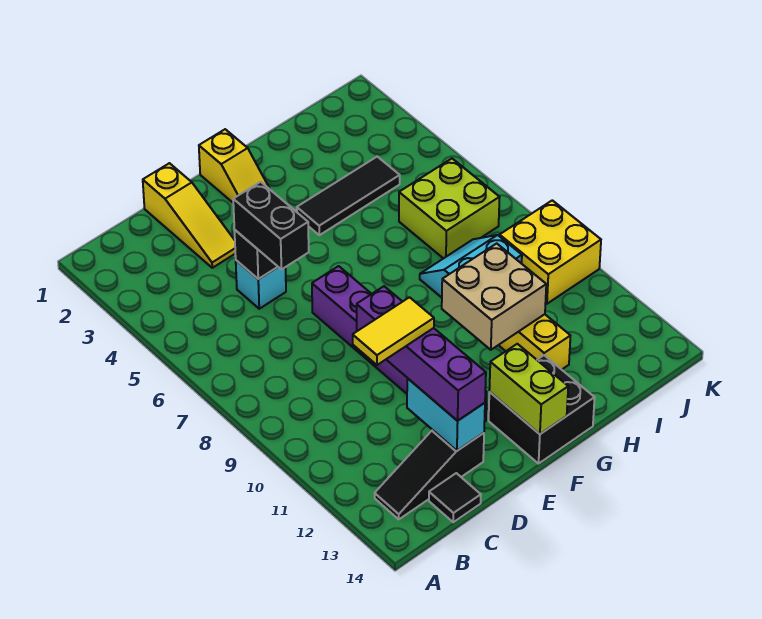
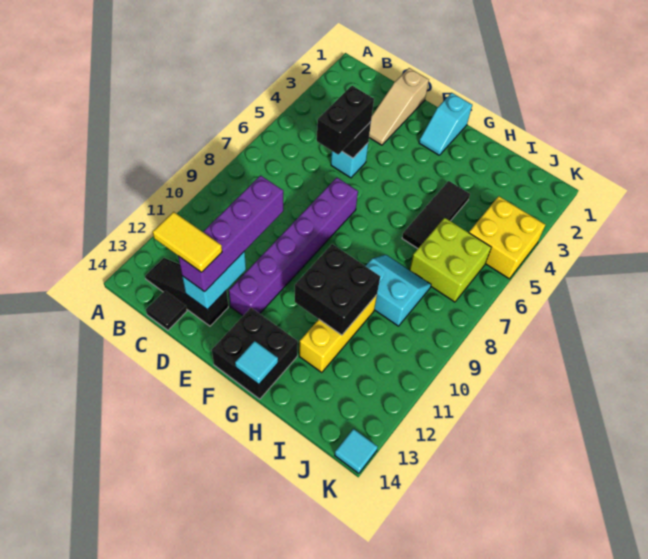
yellow 1x2 tile [353,297,434,365] -> yellow 1x2 tile moved to [153,212,222,272]
yellow 1x3 slope [143,163,235,268] -> tan 1x3 slope [369,68,429,145]
yellow 1x2 slope [199,129,270,202] -> cyan 1x2 slope [419,93,472,155]
lime 1x2 brick [489,344,568,434] -> none
black 1x3 tile [297,157,400,235] -> black 1x3 tile turned to [402,181,470,249]
tan 2x2 brick [442,244,546,350] -> black 2x2 brick [295,244,380,335]
none -> cyan 1x1 tile [235,341,278,384]
yellow 2x2 brick [500,200,601,304] -> yellow 2x2 brick moved to [469,196,545,279]
none -> cyan 1x1 tile [335,429,378,473]

